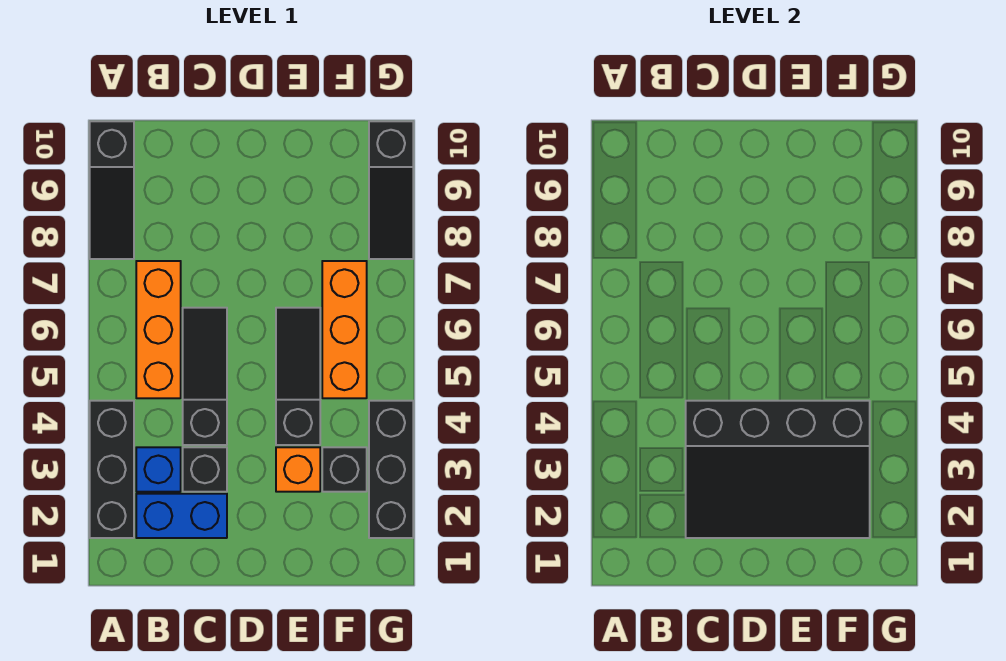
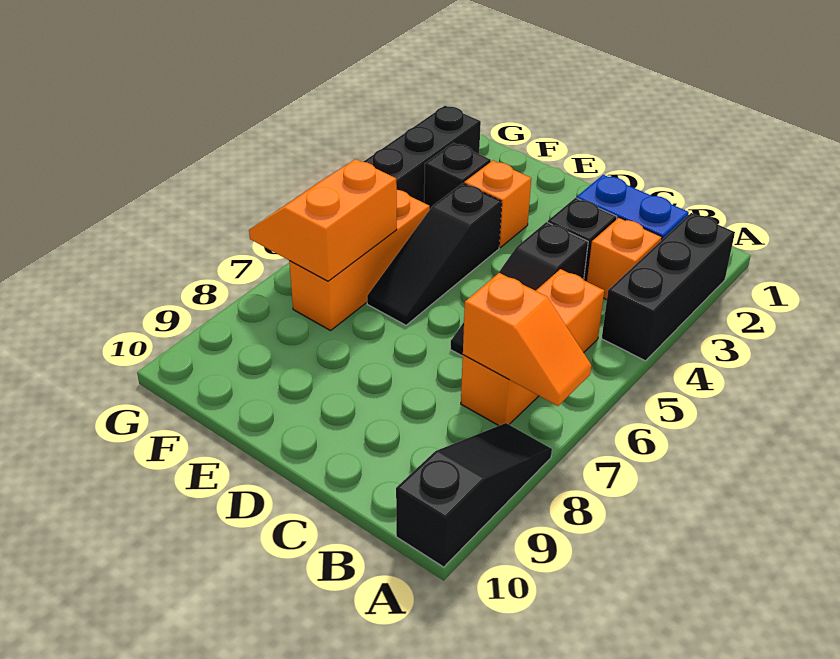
none -> orange 1x2 slope [463,273,591,406]
blue 1x1 brick [136,447,181,492] -> orange 1x1 brick [587,218,662,300]
black 3x4 slope [686,401,870,538] -> none
none -> orange 2x2 slope [249,159,397,281]
black 1x3 slope [369,121,413,259] -> none

